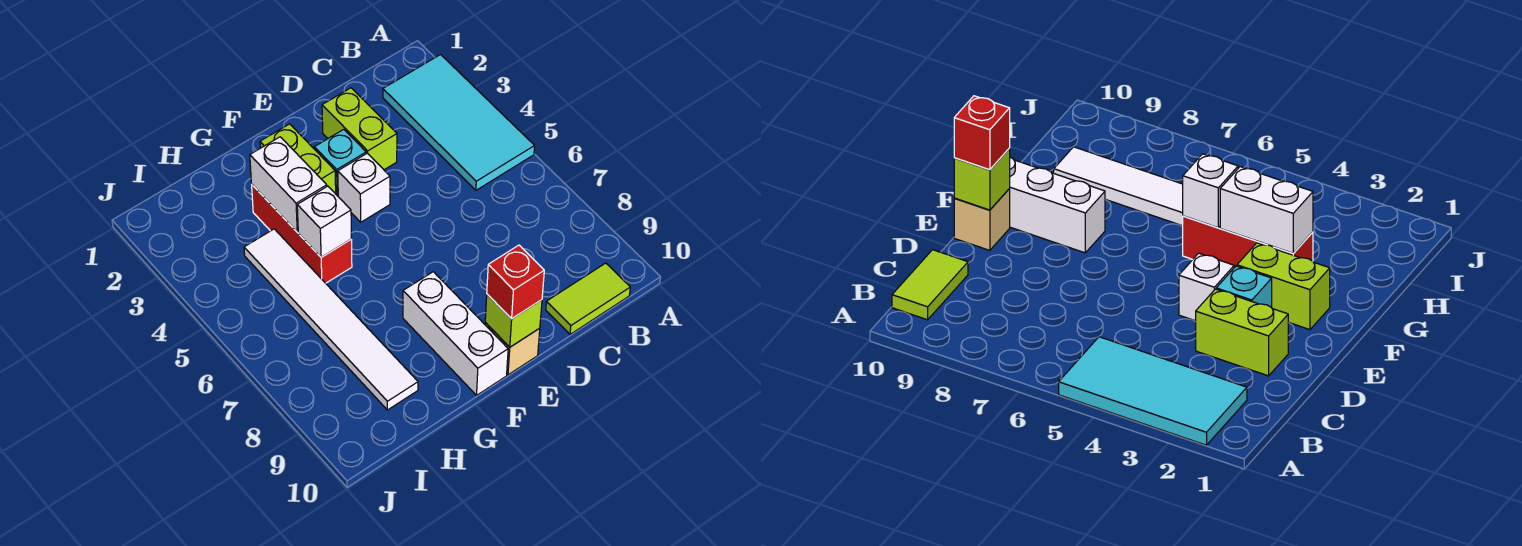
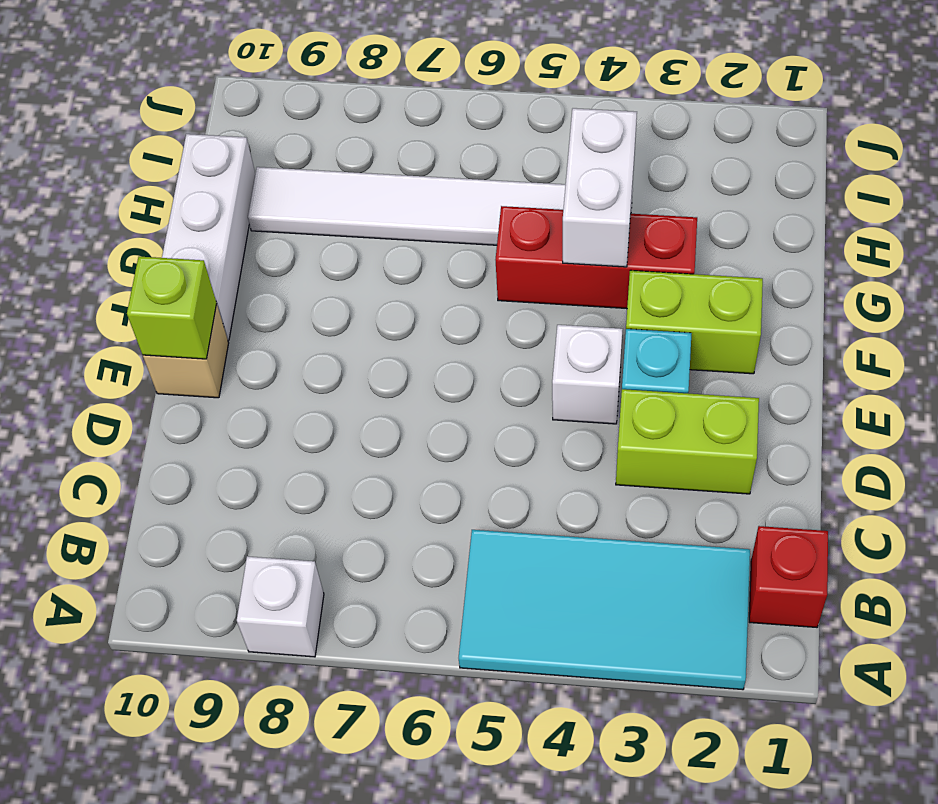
lime 1x2 tile [546,263,630,334] -> none
red 1x1 brick [487,245,544,319] -> red 1x1 brick moved to [749,526,828,627]
white 1x3 brick [403,272,508,395] -> white 1x3 brick turned to [162,134,255,340]
white 1x2 brick [250,137,327,232] -> white 1x2 brick turned to [563,108,637,267]
white 1x1 brick [297,186,351,257] -> white 1x1 brick moved to [237,556,324,657]

